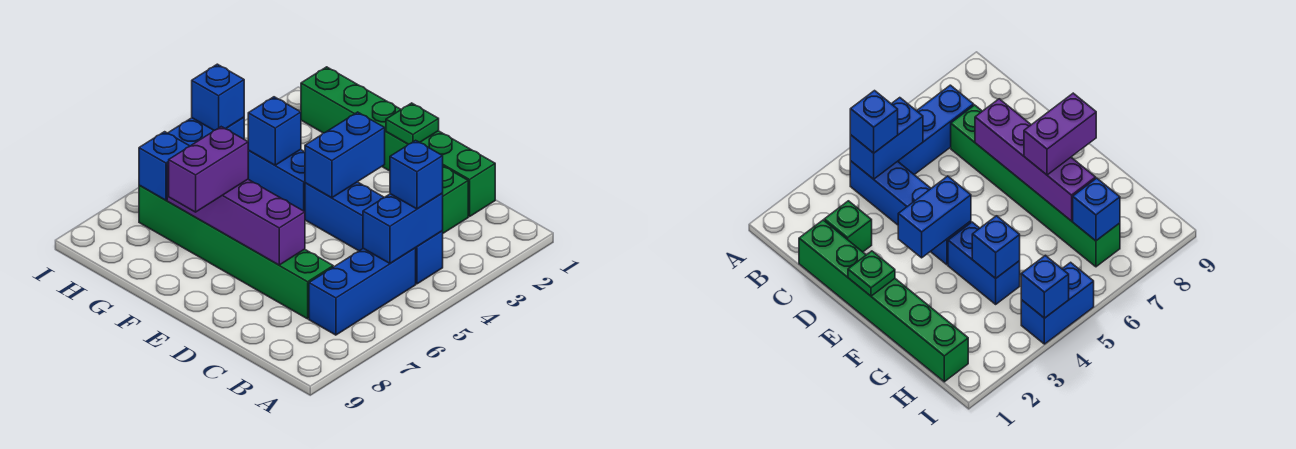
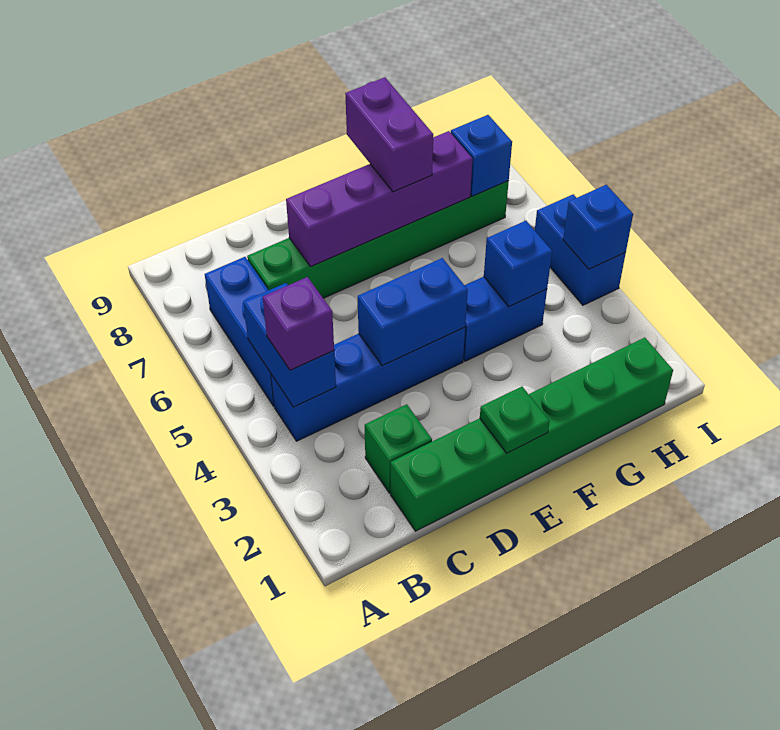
blue 1x1 brick [390,140,443,209] -> purple 1x1 brick [263,277,334,370]
blue 1x2 brick [305,112,385,198] -> blue 1x2 brick turned to [357,258,468,366]

